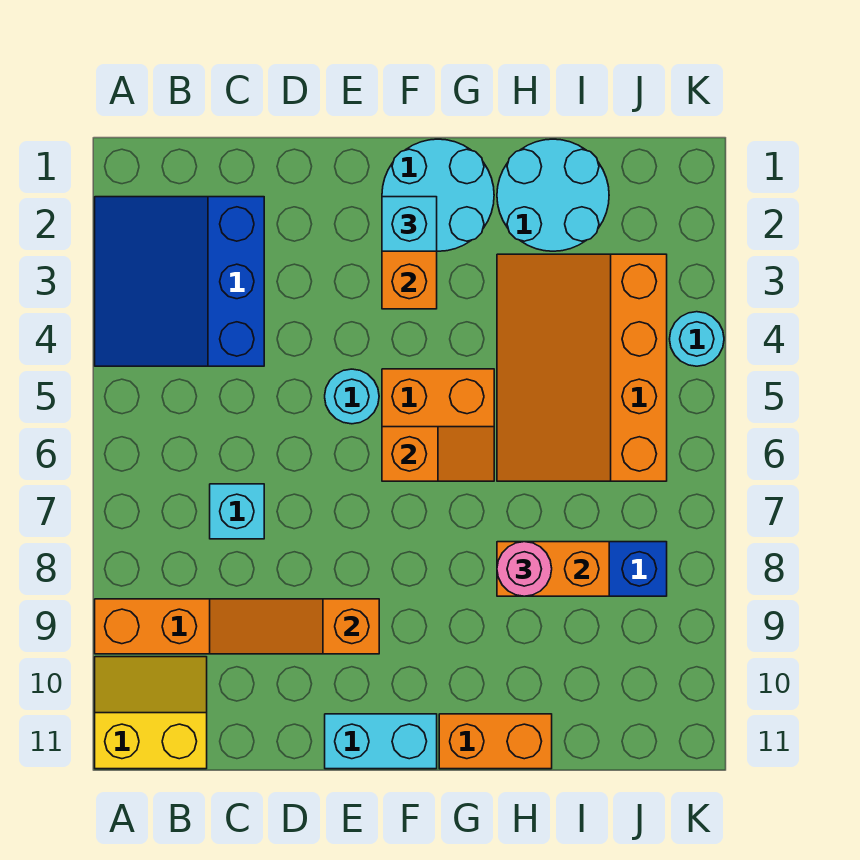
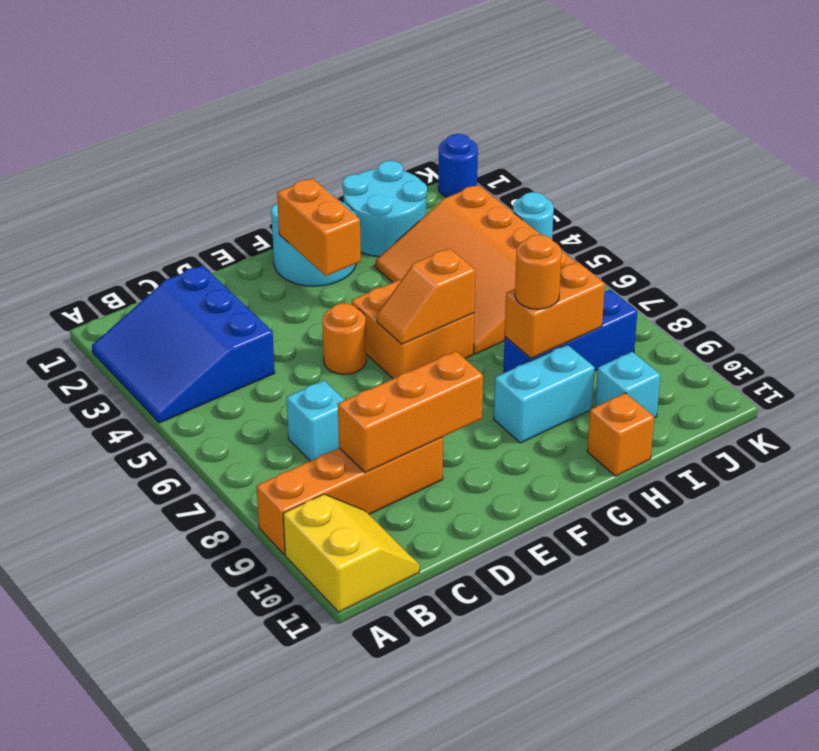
yellow 2x2 slope [95,657,207,769] -> yellow 2x2 slope turned to [283,494,420,612]
orange 1x3 slope [210,599,379,654] -> orange 1x3 brick [338,351,483,473]
cyan 1x1 round brick [325,369,379,424] -> orange 1x1 round brick [322,303,366,374]
cyan 1x2 brick [325,714,437,769] -> cyan 1x2 brick moved to [494,345,595,443]
cyan 1x1 brick [382,197,437,251] -> cyan 1x1 brick moved to [595,352,660,418]
orange 1x2 slope [382,427,494,481] -> orange 1x2 slope turned to [377,248,475,344]
orange 1x2 brick [439,714,552,769] -> orange 1x1 brick [587,393,654,476]
pink 1x1 round brick [497,542,552,596] -> orange 1x1 round brick [515,235,562,309]
none -> blue 1x1 round brick [438,134,478,197]

